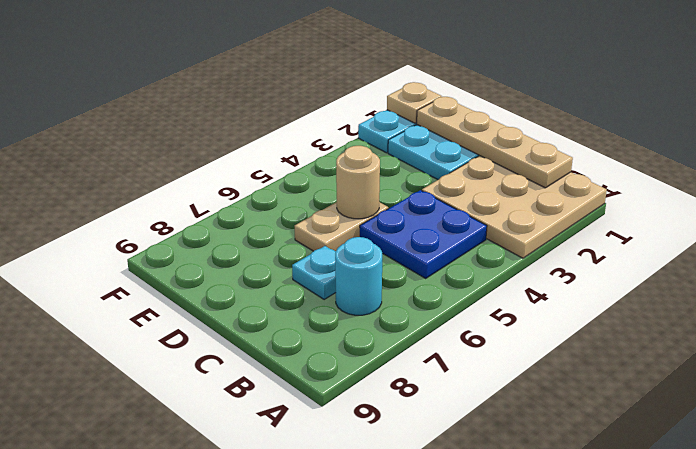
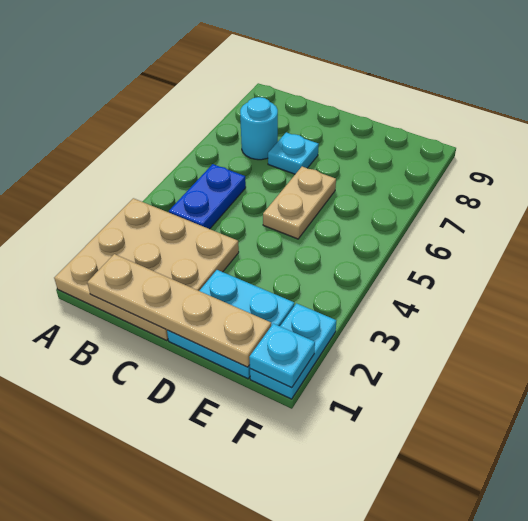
blue 2x2 plate [360,190,487,278] -> blue 1x2 plate [169,164,246,229]
tan 1x1 round brick [336,146,380,219] -> none
tan 1x1 plate [387,82,442,123] -> cyan 1x1 plate [249,324,315,388]

